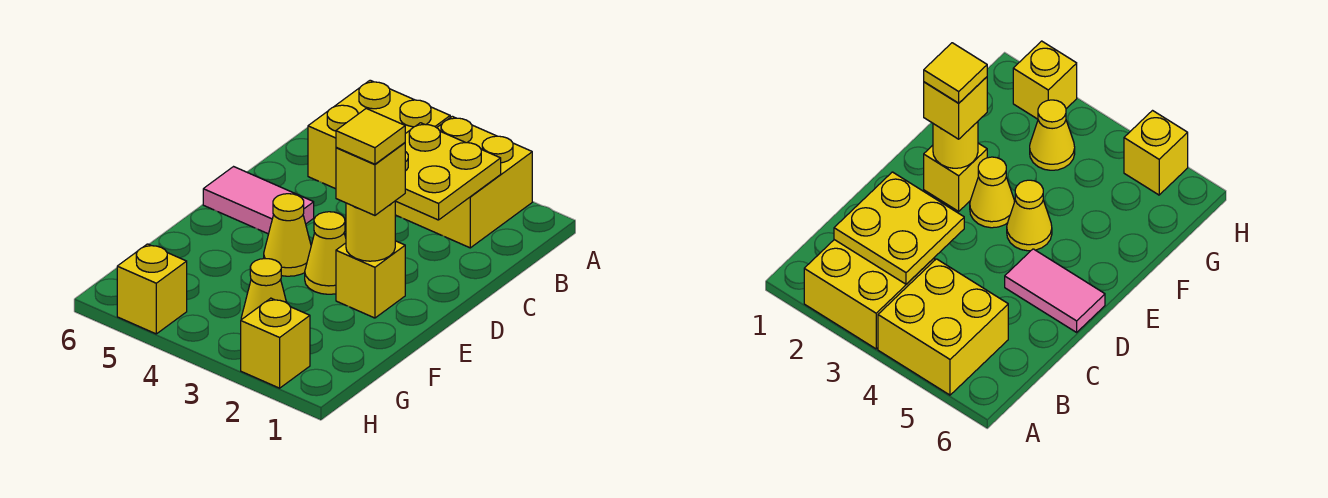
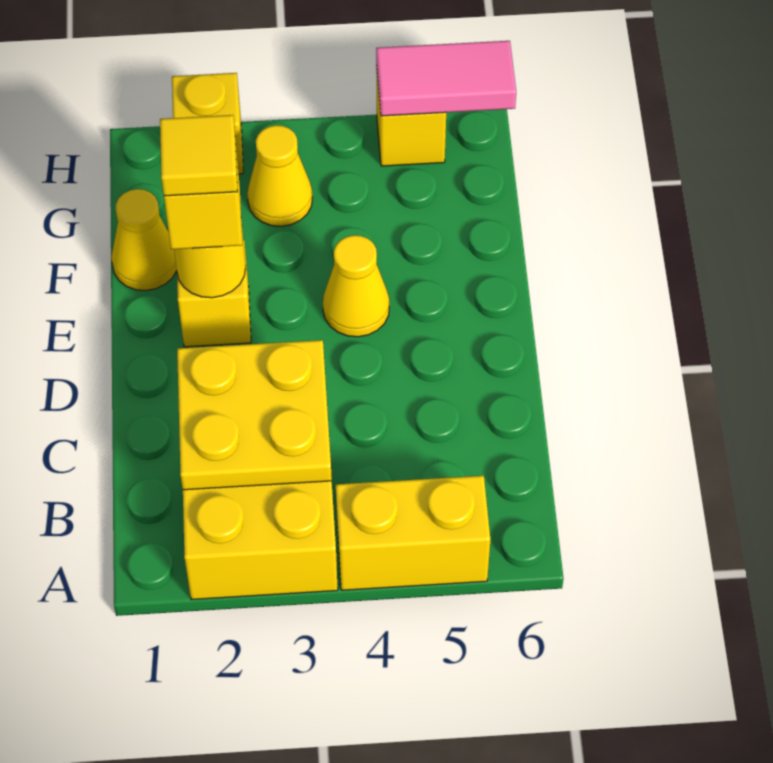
yellow 2x2 brick [308,80,450,189] -> yellow 1x2 brick [336,476,490,590]
pink 1x2 tile [203,167,314,234] -> pink 1x2 tile moved to [376,41,516,116]
yellow 1x1 cone [305,212,346,294] -> yellow 1x1 cone moved to [111,189,177,291]

